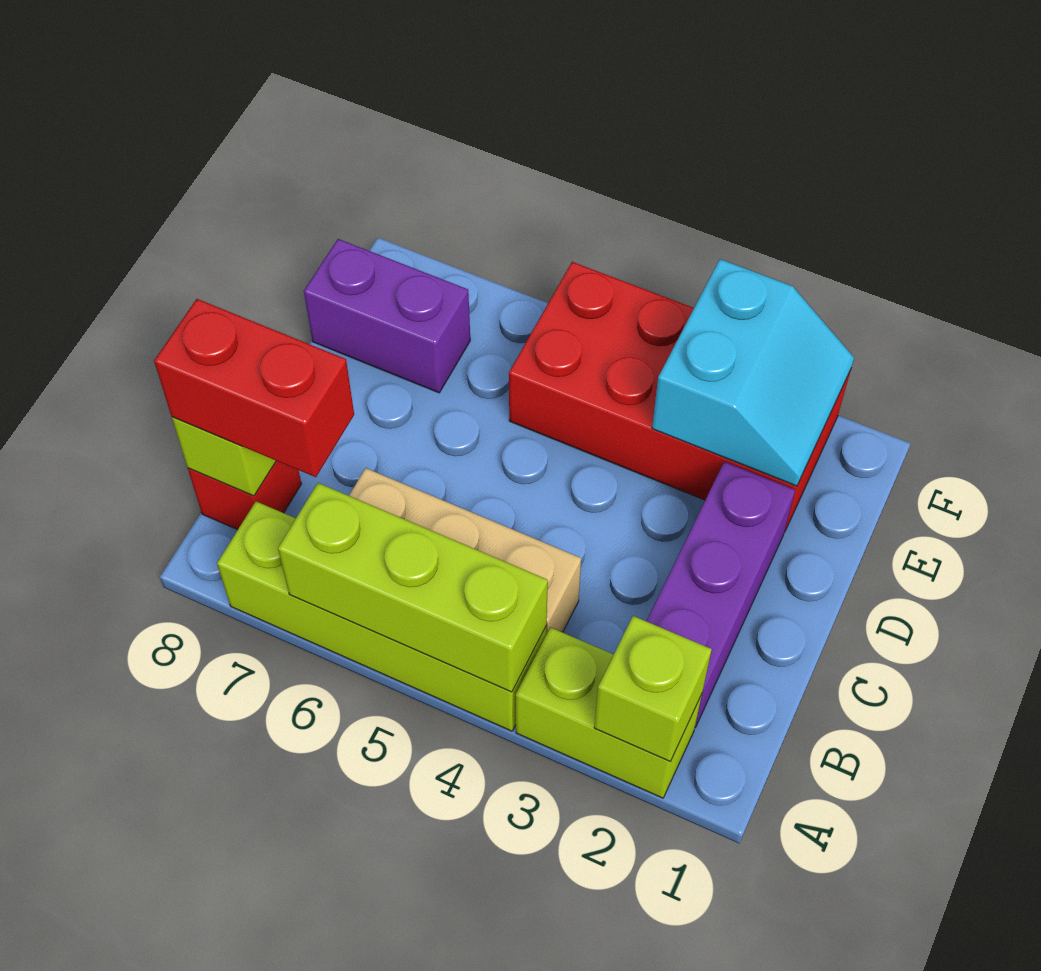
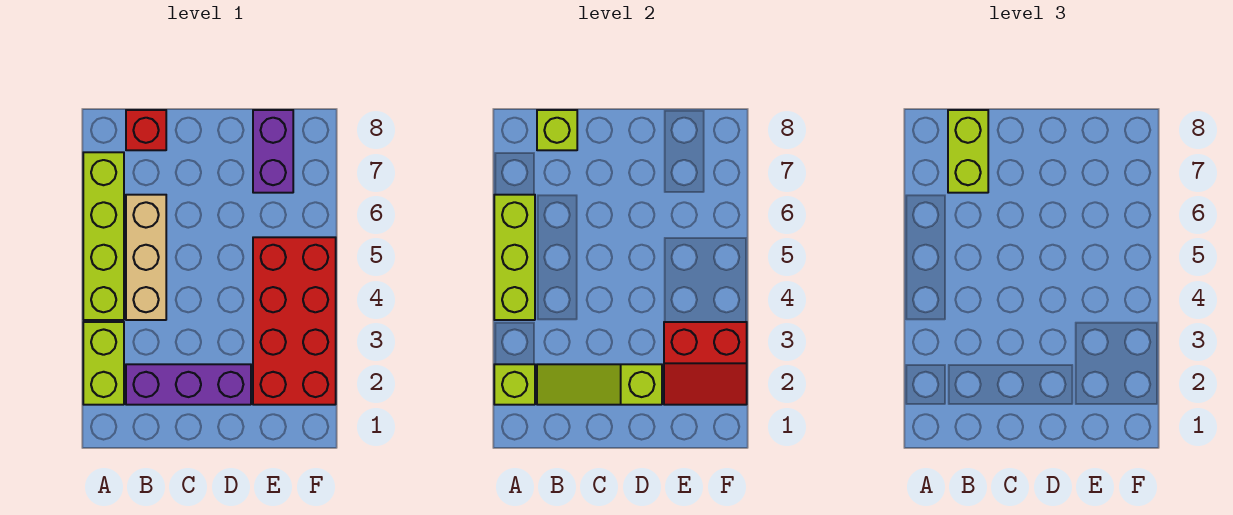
none -> lime 1x3 slope [537,364,662,405]
red 1x2 brick [154,299,354,477] -> lime 1x2 brick [948,110,988,193]
cyan 2x2 slope [652,259,854,486] -> red 2x2 slope [664,322,747,405]

